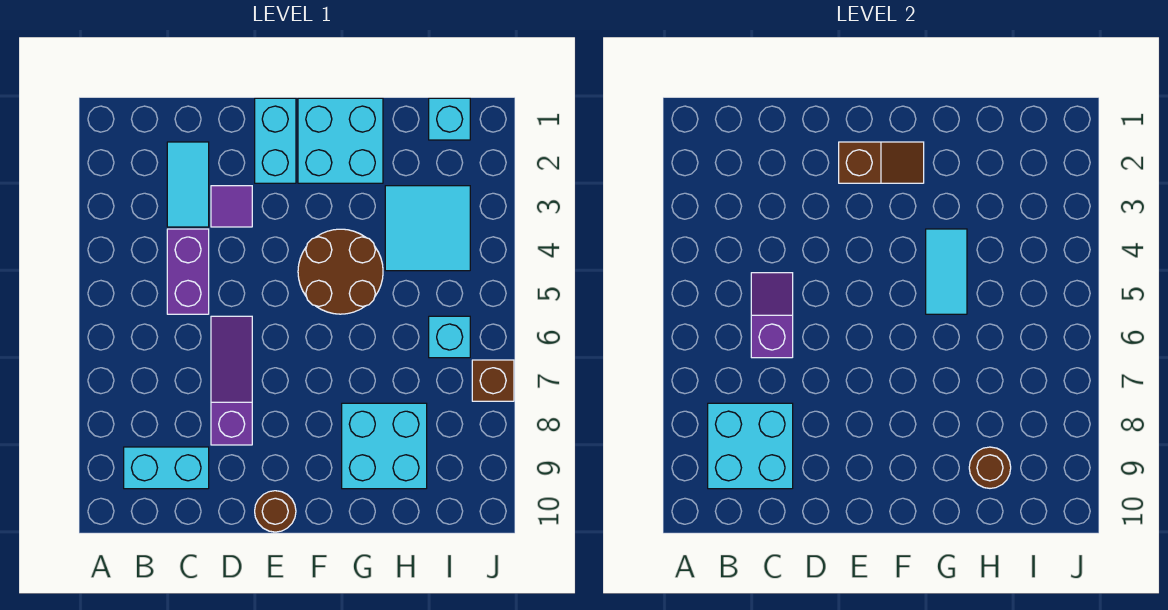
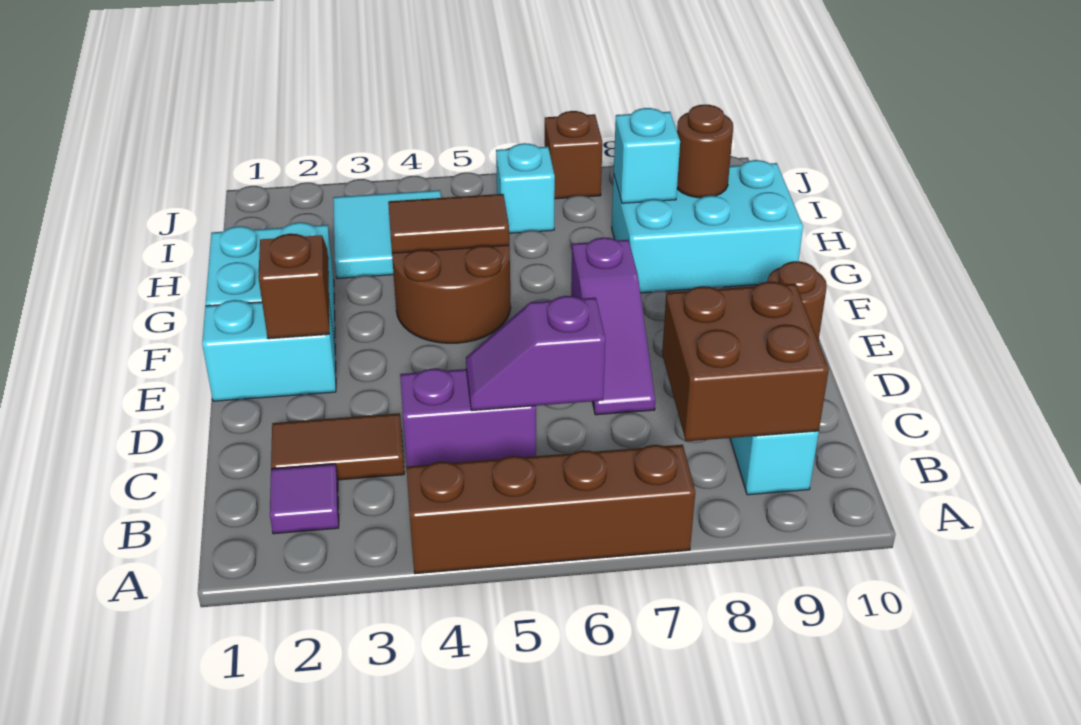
none -> brown 1x4 brick [406,445,695,574]
cyan 2x2 brick [708,403,793,489] -> brown 2x2 brick [662,281,829,441]
cyan 1x2 tile [167,142,209,227] -> brown 1x2 tile [271,413,404,480]
purple 1x1 tile [211,186,252,227] -> purple 1x1 tile moved to [270,464,339,534]
purple 1x3 slope [211,316,252,445] -> purple 1x3 slope turned to [571,237,655,415]
cyan 1x2 tile [926,229,967,314] -> brown 1x2 tile [388,194,509,253]
cyan 2x2 brick [342,403,427,489] -> cyan 2x3 brick [612,160,803,293]
cyan 1x1 brick [429,98,470,140] -> cyan 1x1 brick moved to [614,108,680,203]

